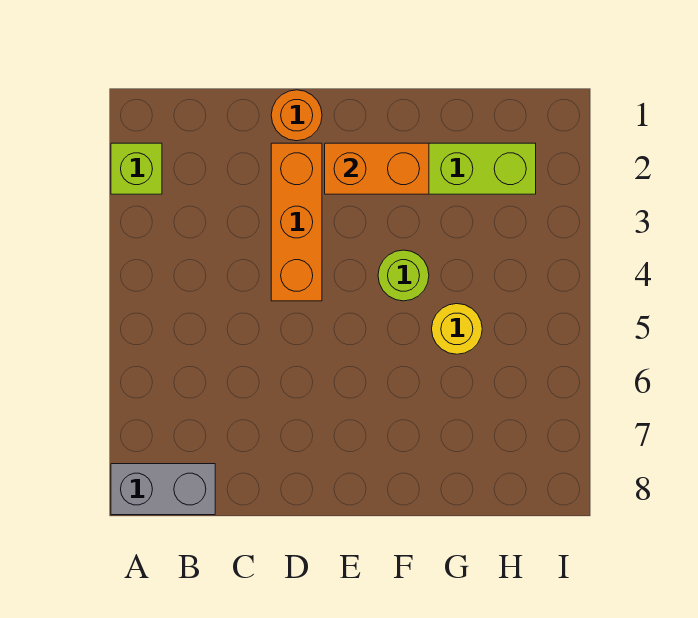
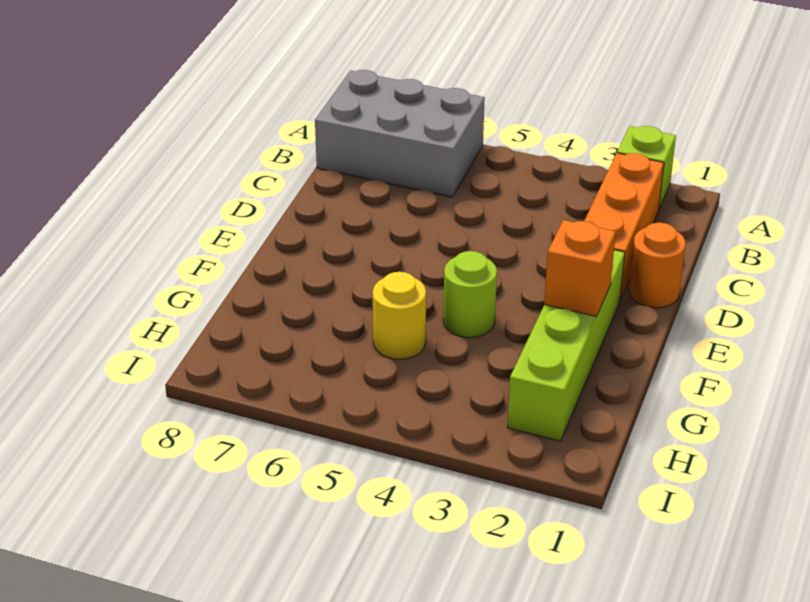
grey 1x2 brick [111,464,215,515] -> grey 2x3 brick [315,70,485,197]
orange 1x3 brick [271,143,322,301] -> orange 1x3 brick turned to [584,153,664,300]
orange 1x2 brick [325,143,429,194] -> orange 1x1 brick [544,220,616,316]

